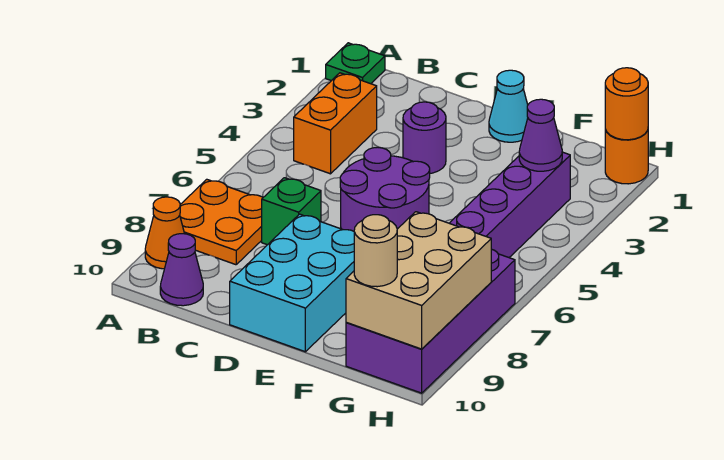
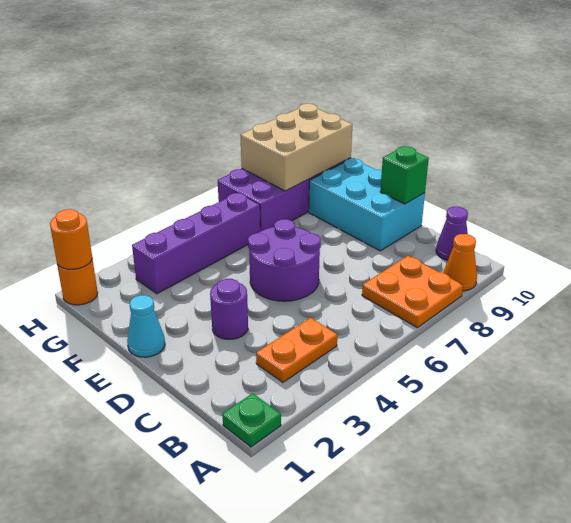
orange 1x2 brick [294,73,377,174] -> orange 1x2 plate [256,318,337,382]
green 1x1 brick [262,178,321,245] -> green 1x1 brick moved to [380,146,429,204]
cyan 2x3 brick [230,214,354,352] -> cyan 2x3 brick turned to [309,158,425,251]
purple 1x1 cone [519,99,562,171] -> none
tan 1x1 round brick [354,215,397,287] -> none

